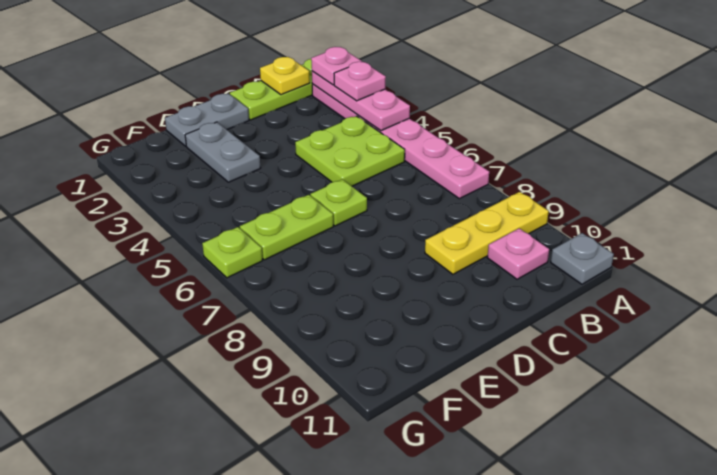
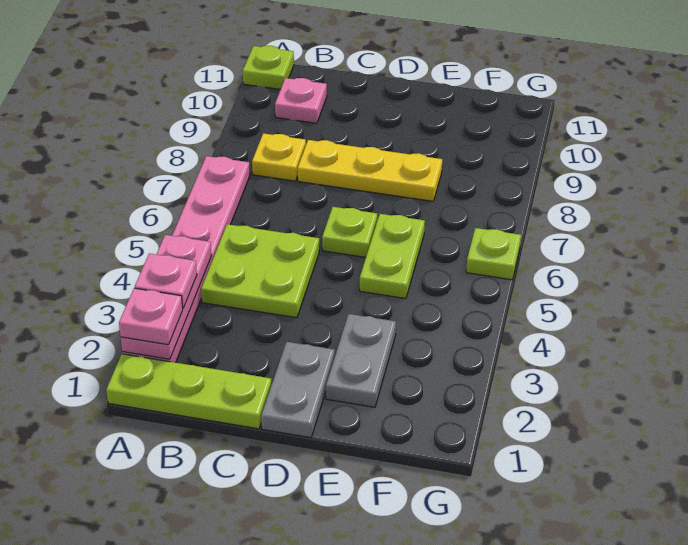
yellow 1x3 plate [425,192,549,274] -> yellow 1x3 plate moved to [298,140,442,201]
grey 1x1 plate [551,233,614,284] -> lime 1x1 plate [243,46,294,89]
yellow 1x1 plate [260,57,310,95] -> yellow 1x1 plate moved to [252,133,306,181]
grey 1x2 plate [165,93,249,146] -> grey 1x2 plate turned to [261,342,335,438]
lime 1x2 plate [240,195,333,260] -> lime 1x2 plate turned to [360,214,425,299]

